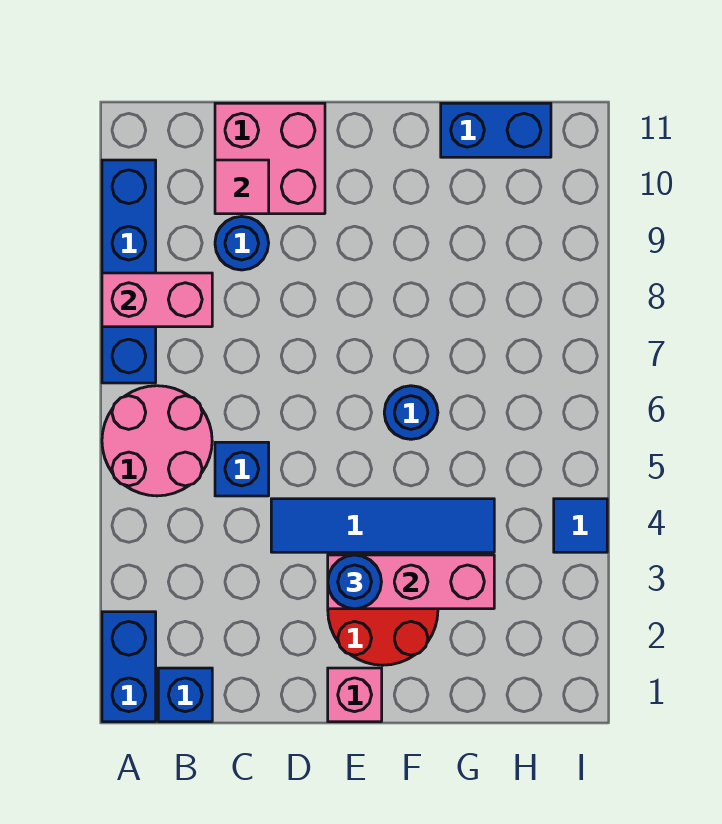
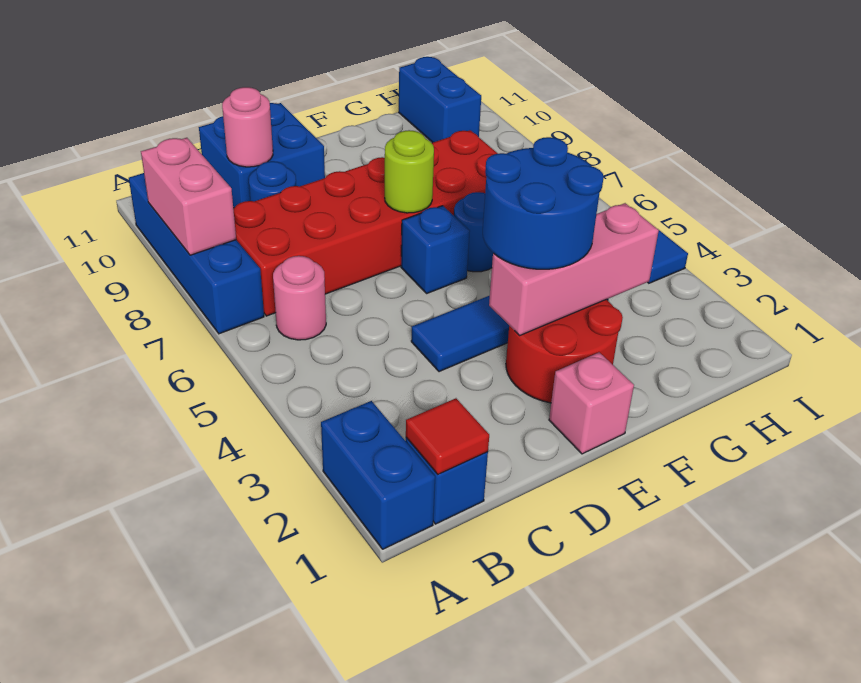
pink 2x2 round brick [102,386,212,496] -> pink 1x1 round brick [273,256,326,340]
pink 1x2 brick [102,273,212,327] -> pink 1x2 brick turned to [141,138,236,255]
none -> red 1x1 tile [406,398,489,474]
none -> red 2x6 brick [233,130,498,316]
blue 1x1 brick [215,442,269,496] -> blue 1x1 brick moved to [401,206,470,293]
pink 2x2 brick [215,103,325,214] -> blue 2x2 brick [199,103,325,208]
pink 1x1 tile [215,160,269,214] -> pink 1x1 round brick [222,87,273,167]
blue 1x1 round brick [328,555,381,609] -> blue 2x2 round brick [483,137,604,269]
none -> lime 1x1 round brick [385,130,434,213]
blue 1x2 brick [441,103,551,157] -> blue 1x2 brick turned to [399,57,481,143]

